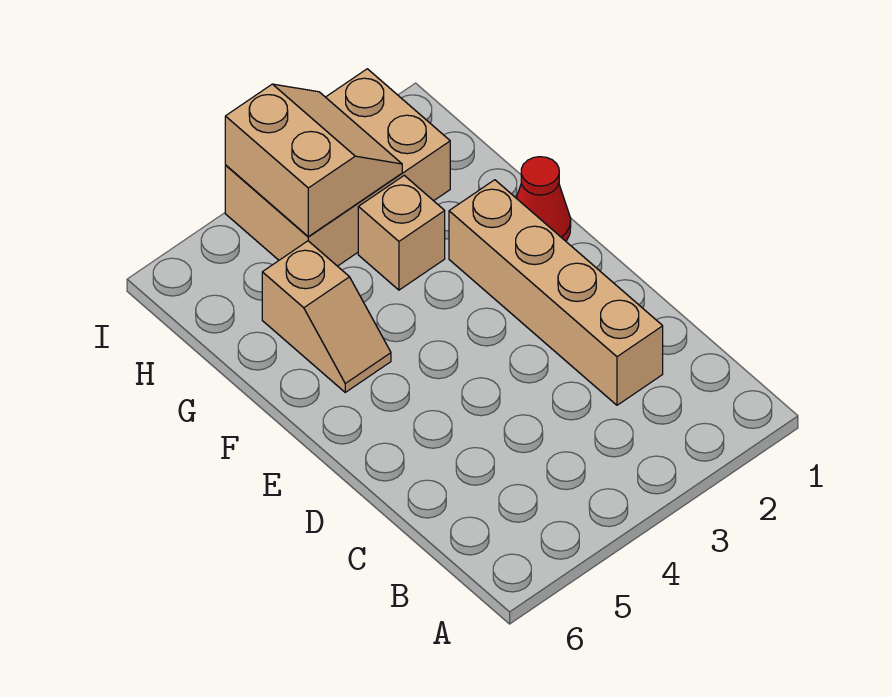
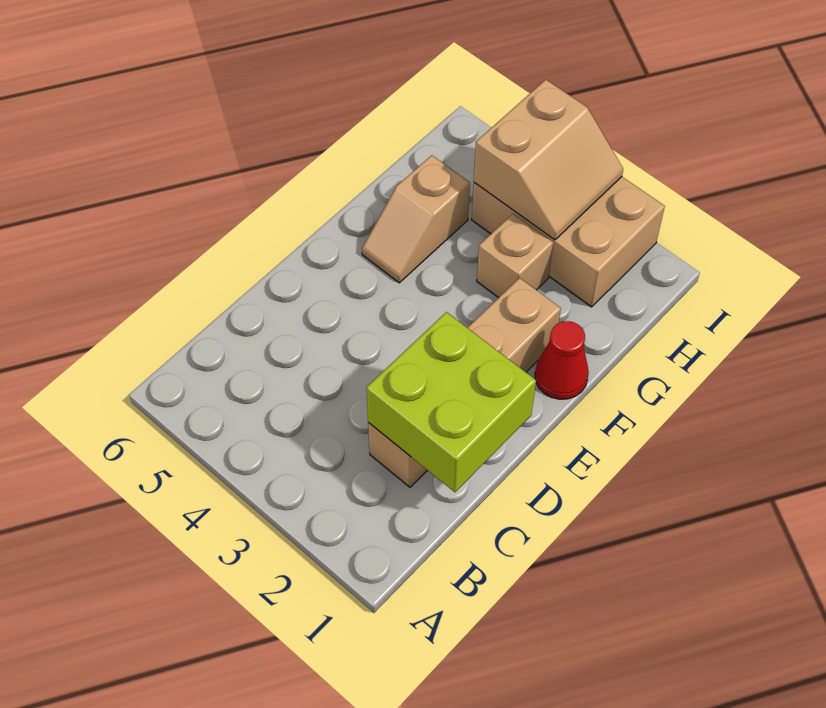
none -> lime 2x2 brick [366,312,536,492]

